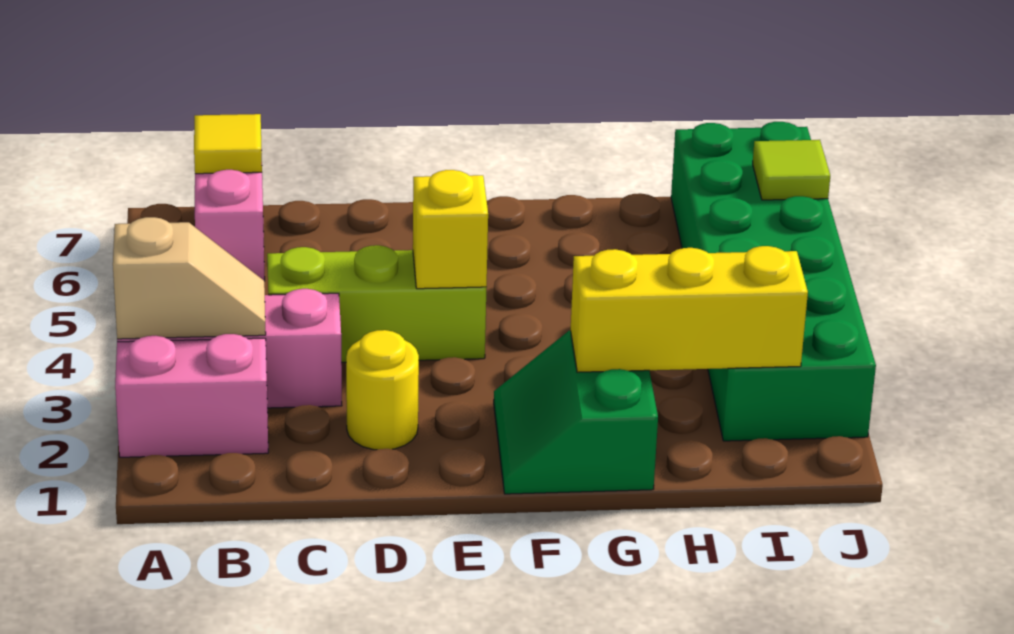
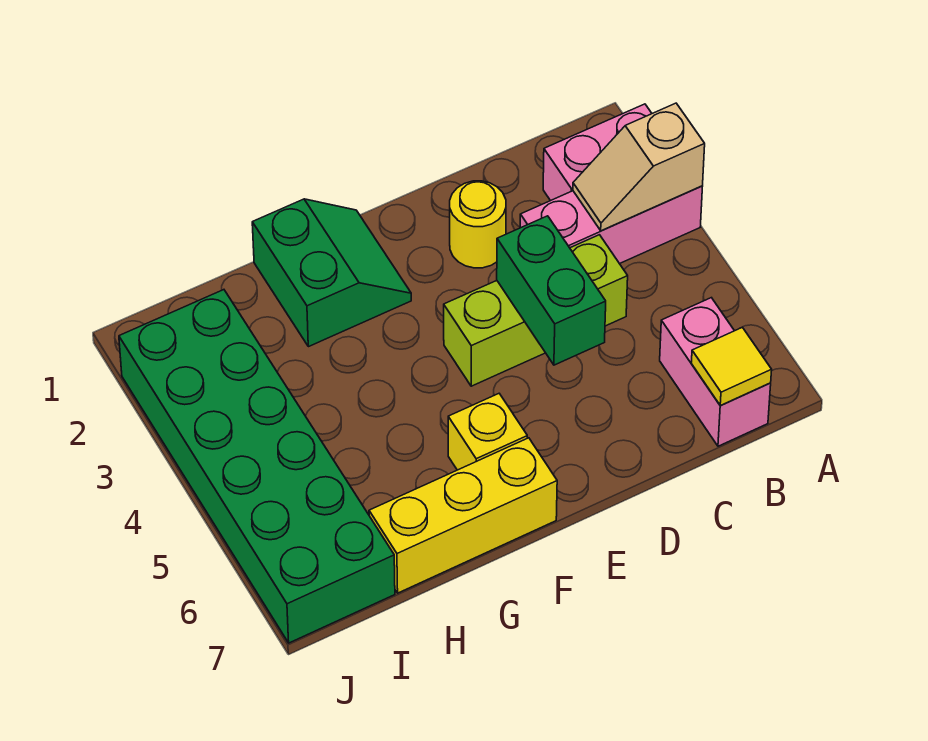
none -> green 1x2 brick [497,216,606,365]
yellow 1x1 brick [413,170,488,289] -> yellow 1x1 brick moved to [448,394,527,470]
yellow 1x3 brick [570,246,808,372] -> yellow 1x3 brick moved to [369,438,557,593]
lime 1x1 tile [753,140,830,200] -> none

